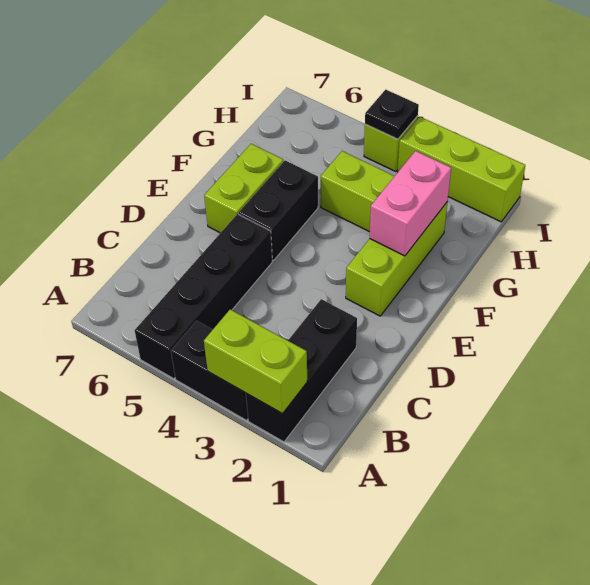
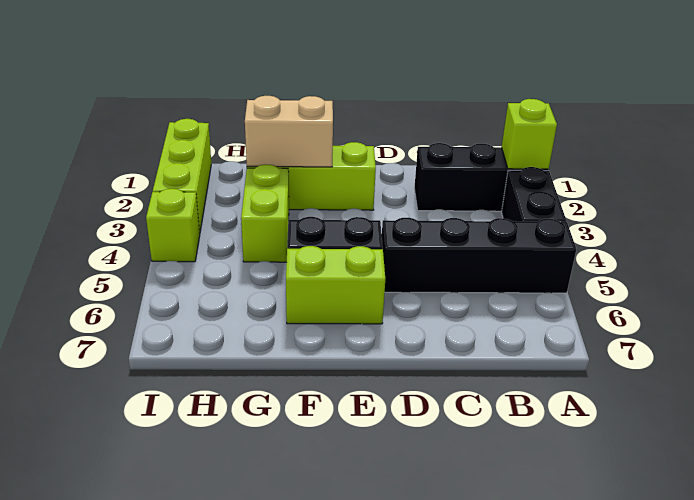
lime 1x2 brick [204,310,307,414] -> lime 1x1 brick [502,99,557,169]
pink 1x2 brick [370,151,451,256] -> tan 1x2 brick [245,96,333,167]
black 1x1 plate [365,90,419,139] -> none

